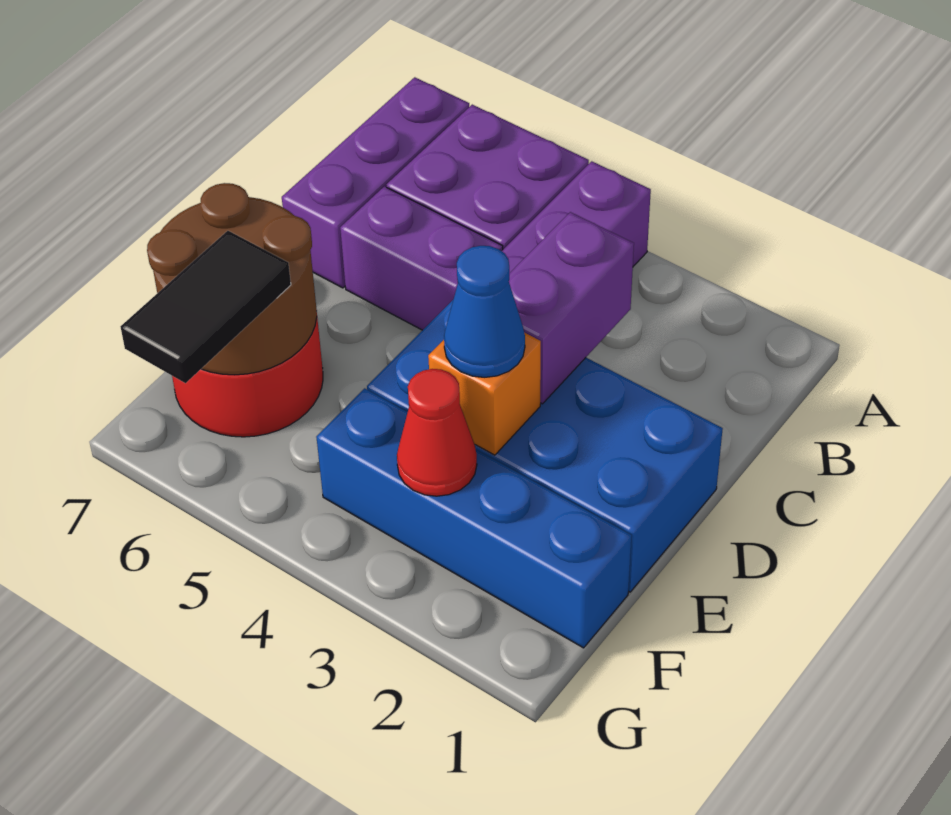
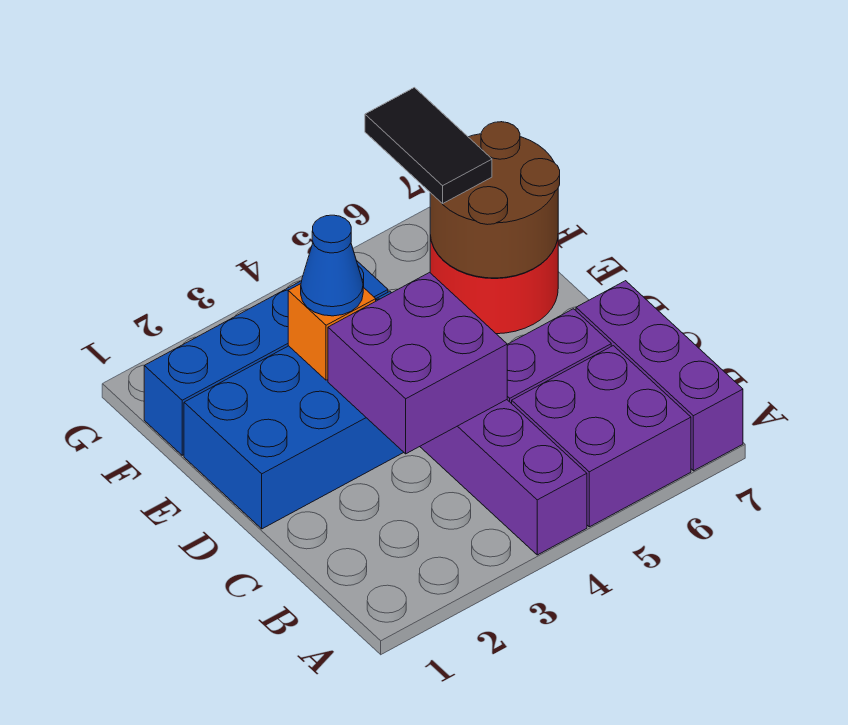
purple 1x2 brick [509,212,634,404] -> purple 2x2 brick [328,272,507,454]
red 1x1 cone [397,369,477,496] -> none

